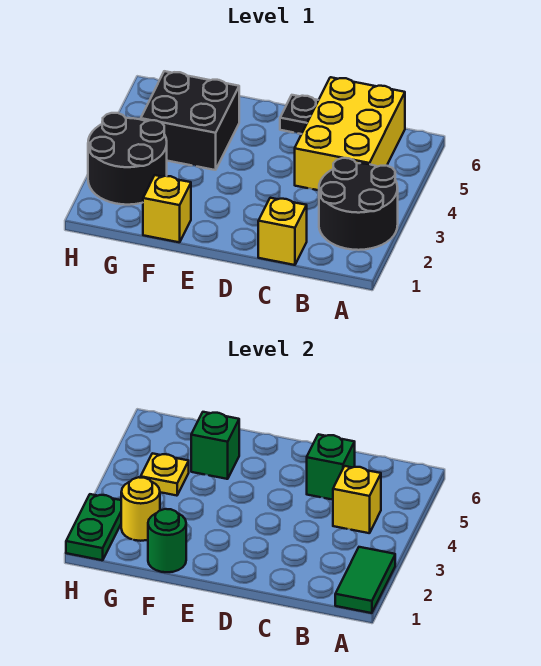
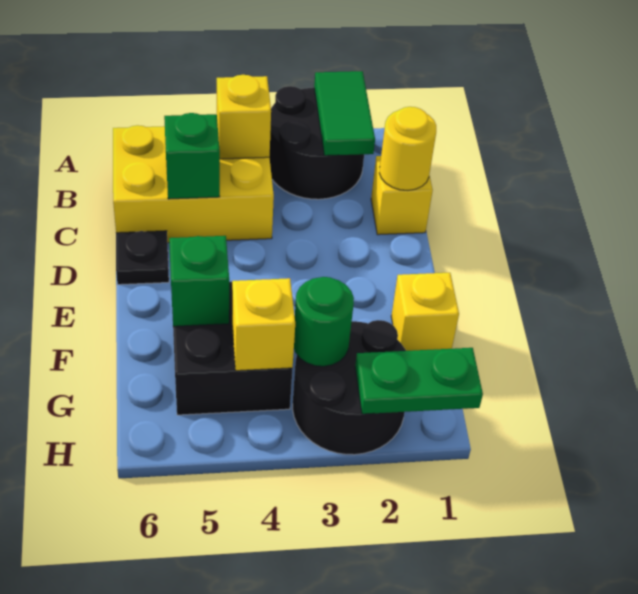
green 1x2 tile [335,547,395,613] -> green 1x2 tile turned to [314,71,375,156]
green 1x1 round brick [148,509,186,572] -> green 1x1 round brick moved to [294,277,354,366]
yellow 1x1 round brick [121,477,160,541] -> yellow 1x1 round brick moved to [379,107,436,190]
yellow 1x1 plate [141,453,189,496] -> yellow 1x1 brick [232,278,295,371]

